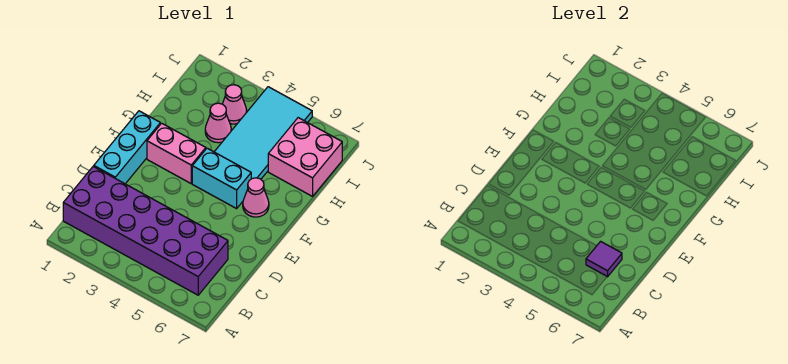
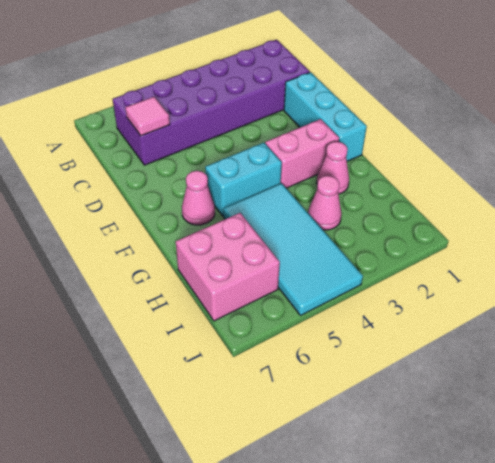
purple 1x1 tile [586,241,622,277] -> pink 1x1 tile [125,97,170,136]
pink 1x1 cone [223,85,247,124] -> pink 1x1 cone moved to [317,142,349,194]

